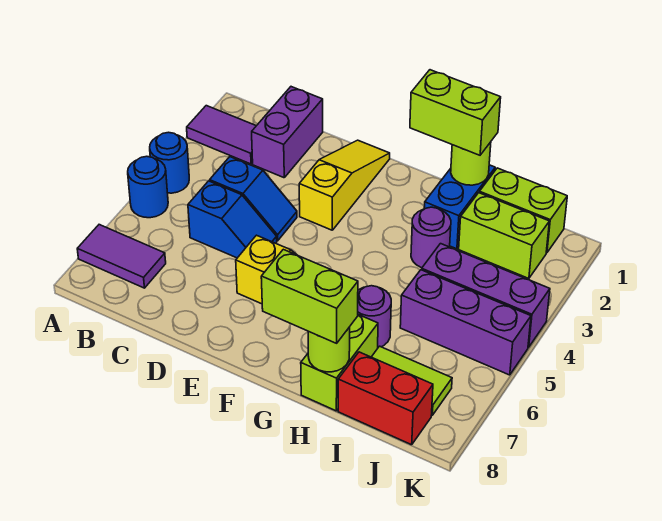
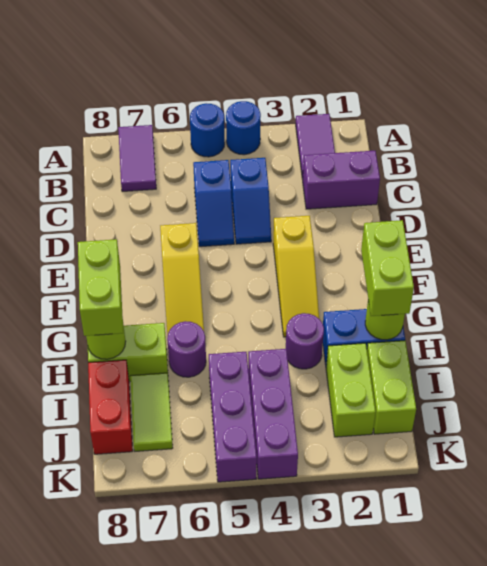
yellow 1x3 slope [299,140,390,230] -> yellow 1x3 slope turned to [273,216,319,337]

